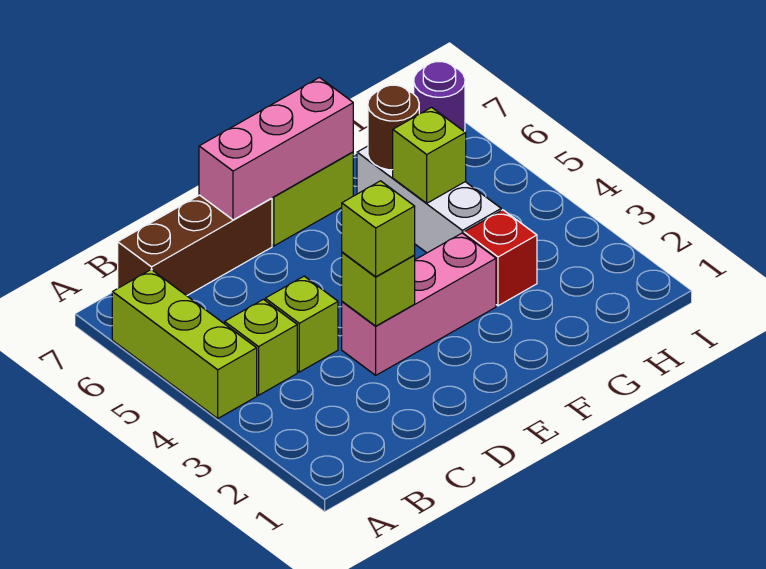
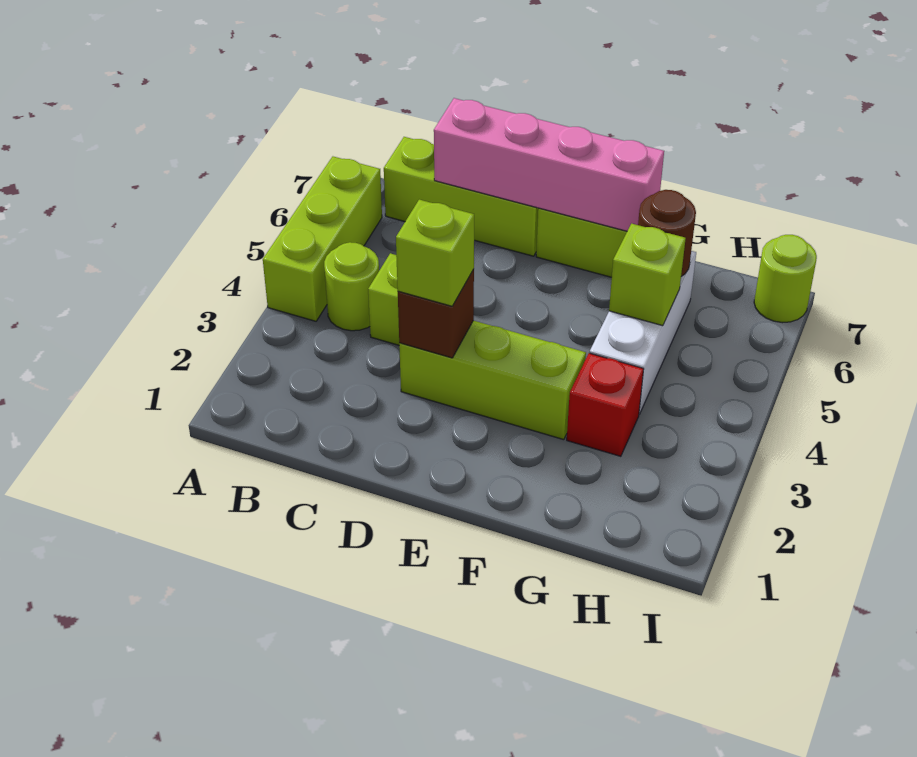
lime 1x1 brick [225,299,297,395] -> lime 1x1 round brick [324,242,379,331]
brown 1x3 brick [118,195,272,296] -> lime 1x3 brick [384,137,538,256]
pink 1x3 brick [342,233,496,375] -> lime 1x3 brick [399,321,586,440]
lime 1x1 brick [342,252,415,326] -> brown 1x1 brick [398,269,474,358]
pink 1x3 brick [199,78,353,220] -> pink 1x4 brick [434,98,664,231]
purple 1x1 round brick [414,62,465,132] -> lime 1x1 round brick [754,235,817,323]

